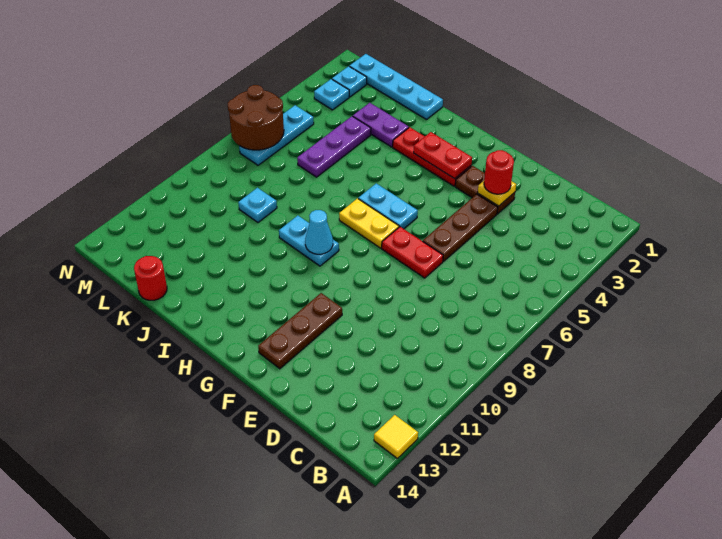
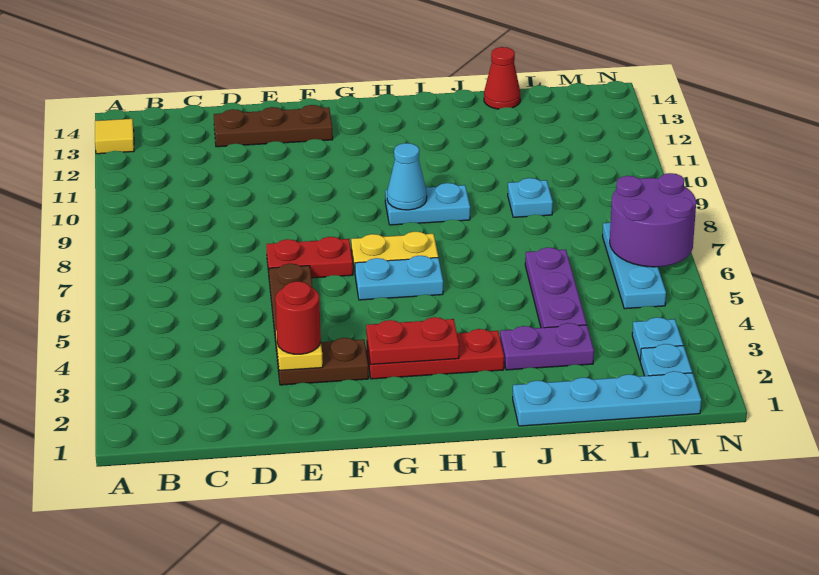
brown 1x3 plate [258,293,342,369] -> brown 1x3 plate turned to [214,105,333,147]
red 1x1 round brick [134,256,167,300] -> red 1x1 cone [484,47,520,109]
brown 2x2 round brick [228,85,284,150] -> purple 2x2 round brick [610,173,696,267]

